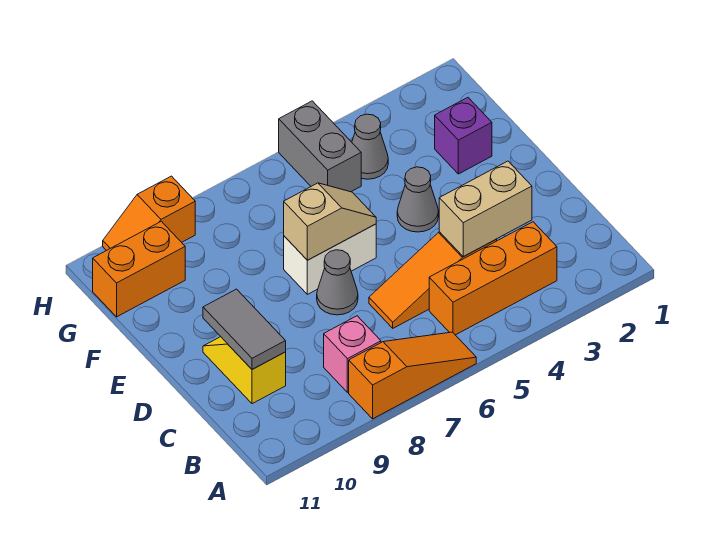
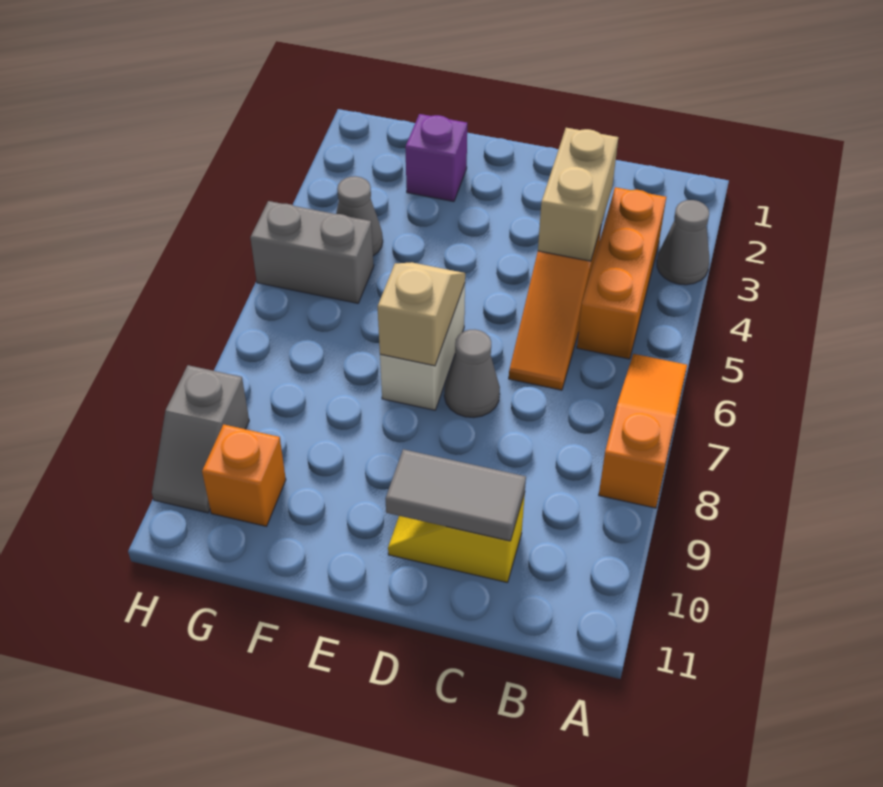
pink 1x1 brick [324,316,381,392] -> none
grey 1x1 cone [397,167,438,232] -> grey 1x1 cone moved to [657,200,709,285]
orange 1x2 brick [93,221,185,317] -> orange 1x1 brick [202,424,286,526]
orange 1x2 slope [103,176,195,251] -> grey 1x2 slope [152,365,249,513]

